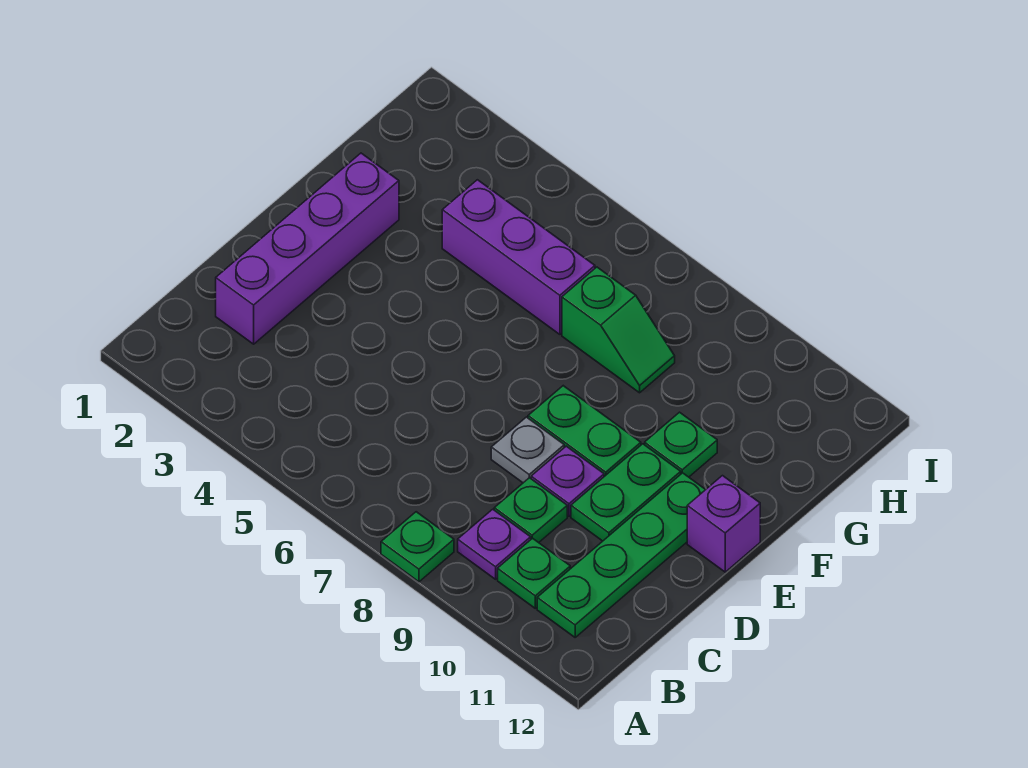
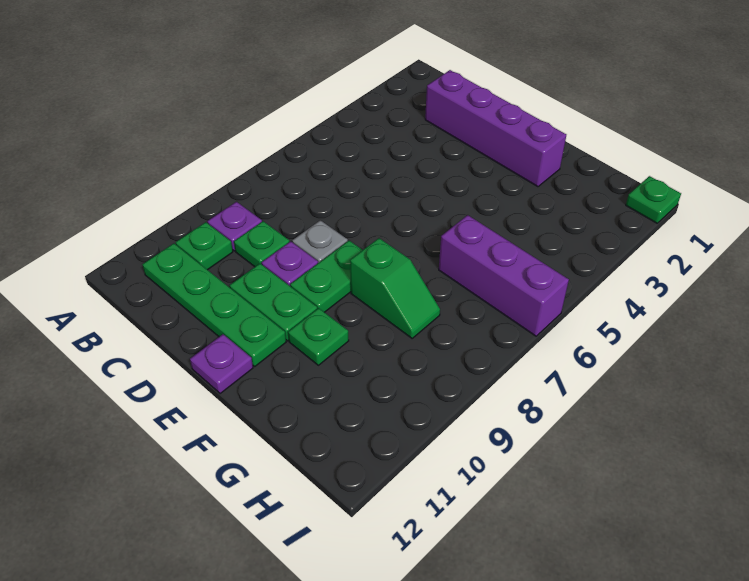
green 1x1 plate [381,512,454,582] -> green 1x1 plate moved to [626,176,681,223]
purple 1x1 brick [687,476,760,572] -> purple 1x1 plate [190,334,253,394]
purple 1x3 brick [442,180,595,334] -> purple 1x3 brick turned to [439,215,569,336]
green 1x2 slope [562,267,675,393] -> green 1x2 slope turned to [350,238,440,338]

